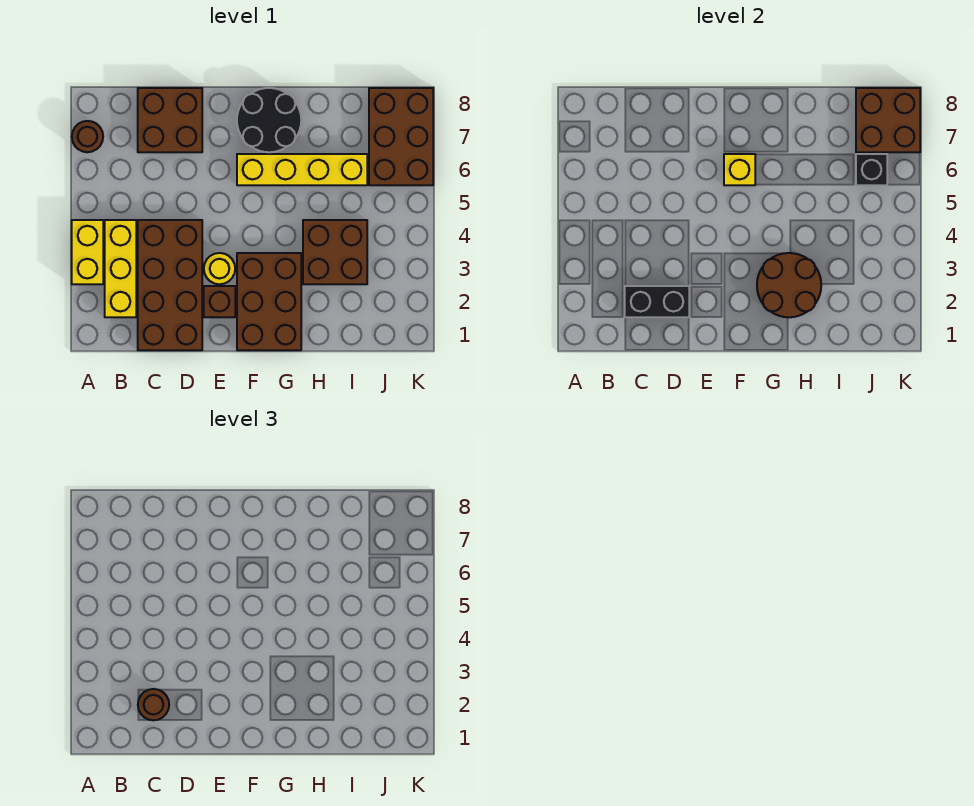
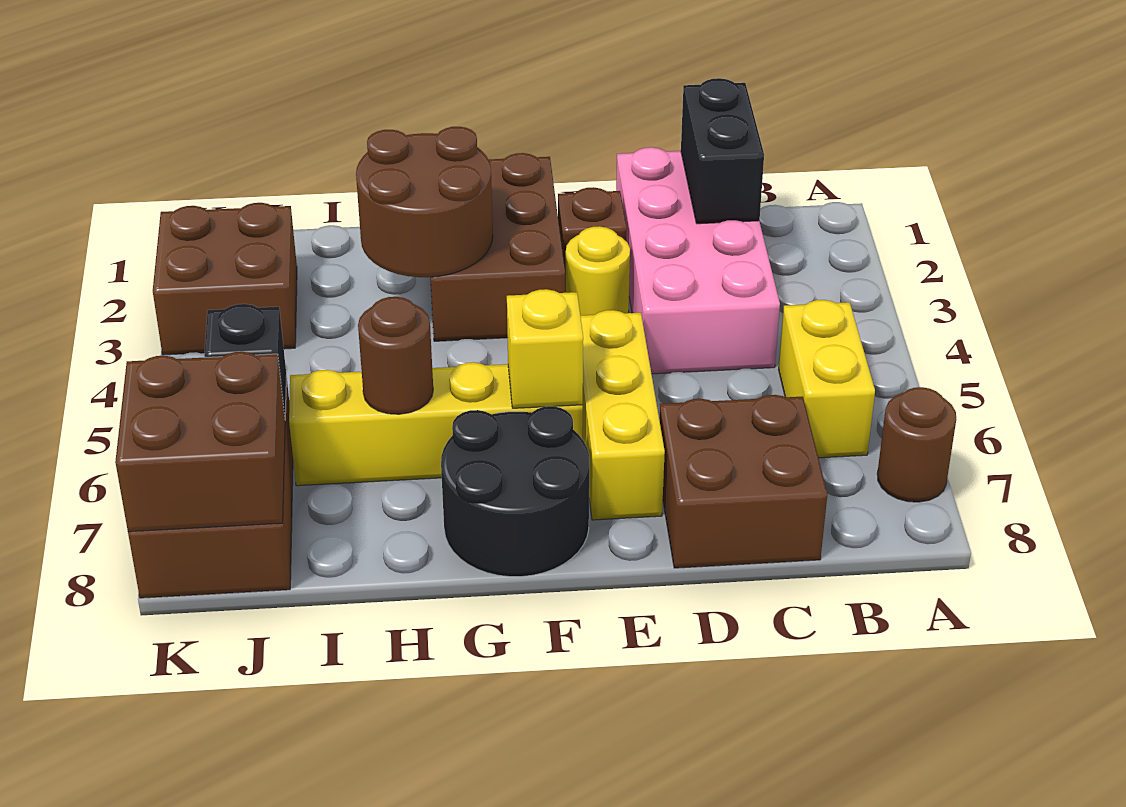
yellow 1x2 brick [72,220,103,284] -> yellow 1x2 brick moved to [779,300,875,458]
yellow 1x3 brick [105,220,136,317] -> yellow 1x3 brick moved to [580,310,665,520]
brown 2x4 brick [138,220,202,350] -> pink 2x4 brick [616,147,780,374]
black 1x2 brick [625,286,689,317] -> black 1x2 brick turned to [681,78,764,224]
brown 1x1 round brick [138,689,169,720] -> brown 1x1 round brick moved to [358,297,433,414]
brown 2x2 brick [303,220,367,284] -> brown 2x2 brick moved to [153,203,297,355]

